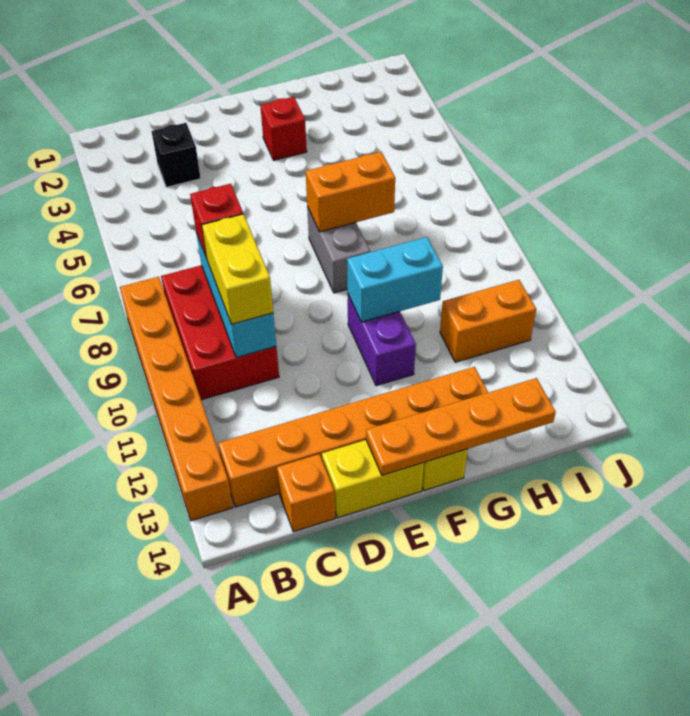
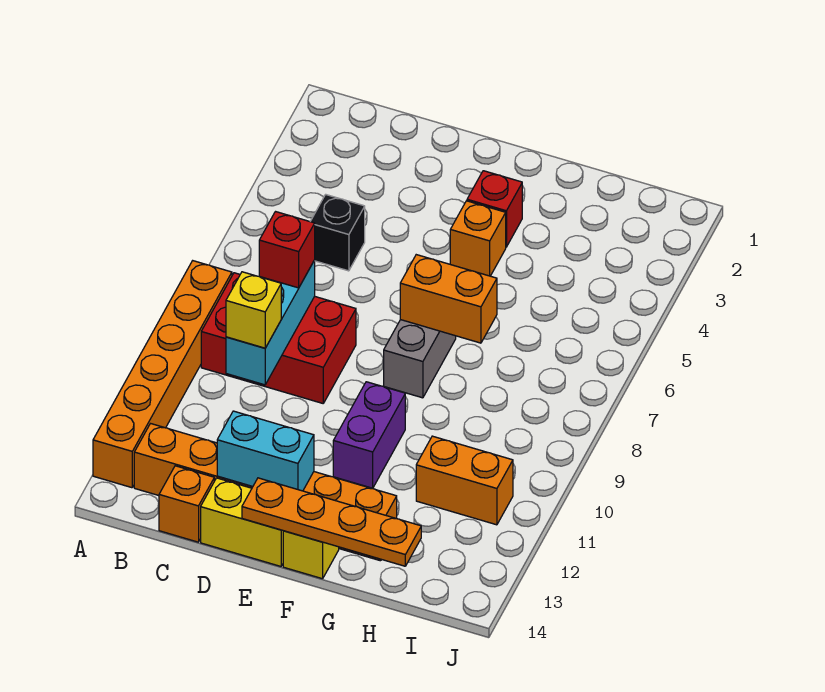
red 2x3 brick [161,265,279,400] -> red 2x3 brick turned to [201,273,356,403]
black 1x1 brick [152,123,201,187] -> black 1x1 brick moved to [310,194,365,271]
yellow 1x2 brick [202,214,273,324] -> yellow 1x1 brick [226,272,281,348]
none -> orange 1x1 brick [450,201,506,276]
cyan 1x2 brick [347,237,443,322] -> cyan 1x2 brick moved to [217,411,314,491]

